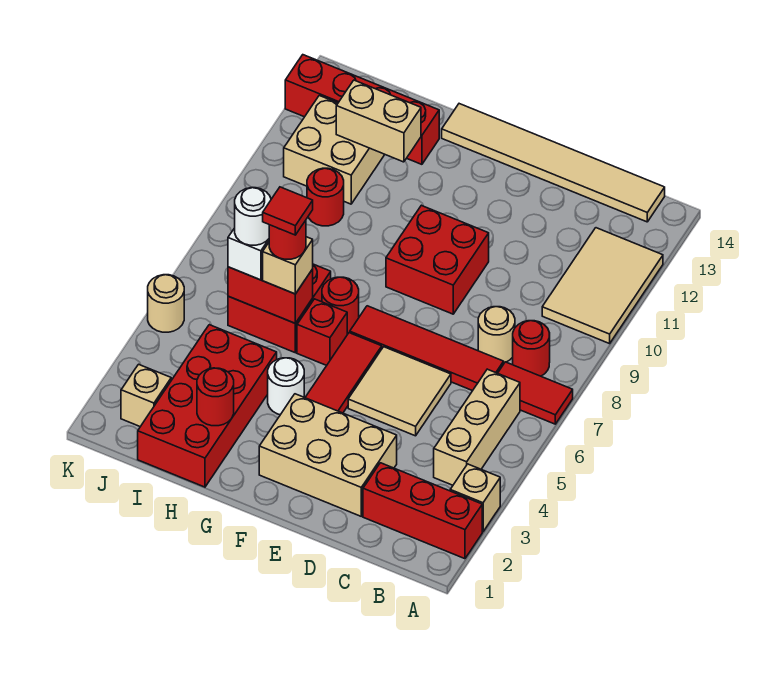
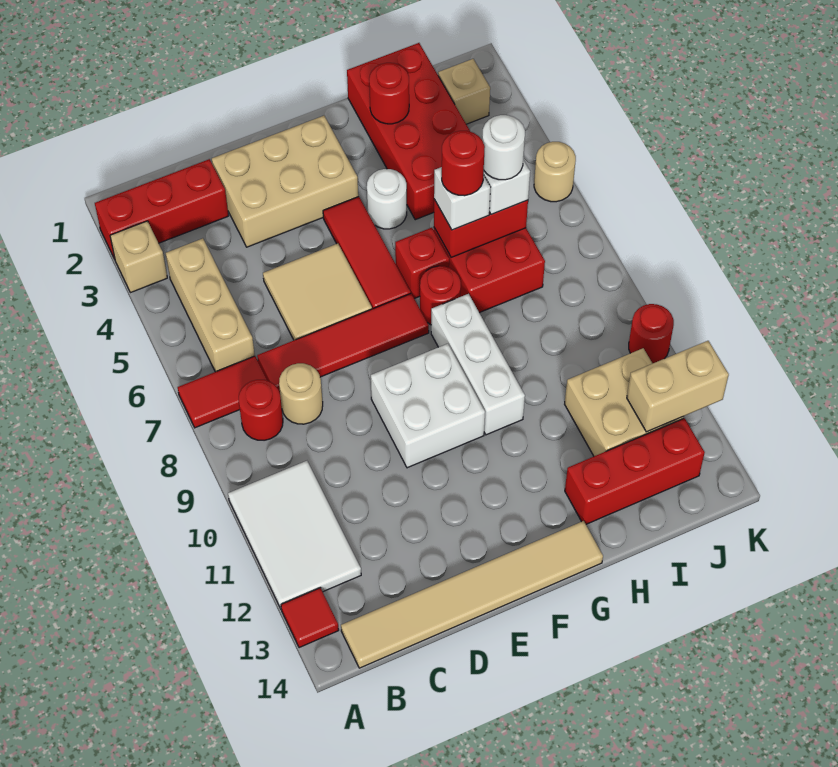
tan 2x3 tile [542,228,663,344] -> white 2x3 tile [228,461,361,609]
red 2x2 brick [386,205,489,314] -> white 2x2 brick [371,344,485,468]
none -> white 1x3 brick [431,294,525,435]
tan 1x1 brick [263,237,313,294] -> white 1x1 brick [434,167,490,230]
red 1x1 tile [263,187,313,235] -> red 1x1 tile moved to [281,588,339,648]
tan 1x2 brick [336,80,421,162] -> tan 1x2 brick moved to [627,341,729,432]
red 1x4 brick [285,55,439,164] -> red 1x3 brick [565,418,705,524]
red 1x1 round brick [307,168,344,226] -> red 1x1 round brick moved to [629,304,674,363]

